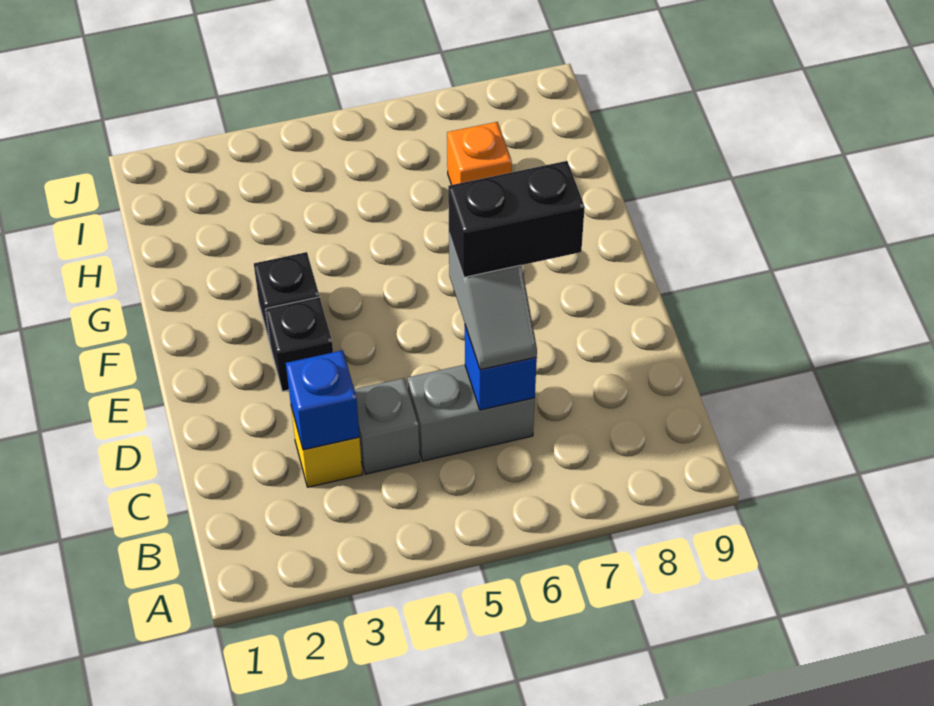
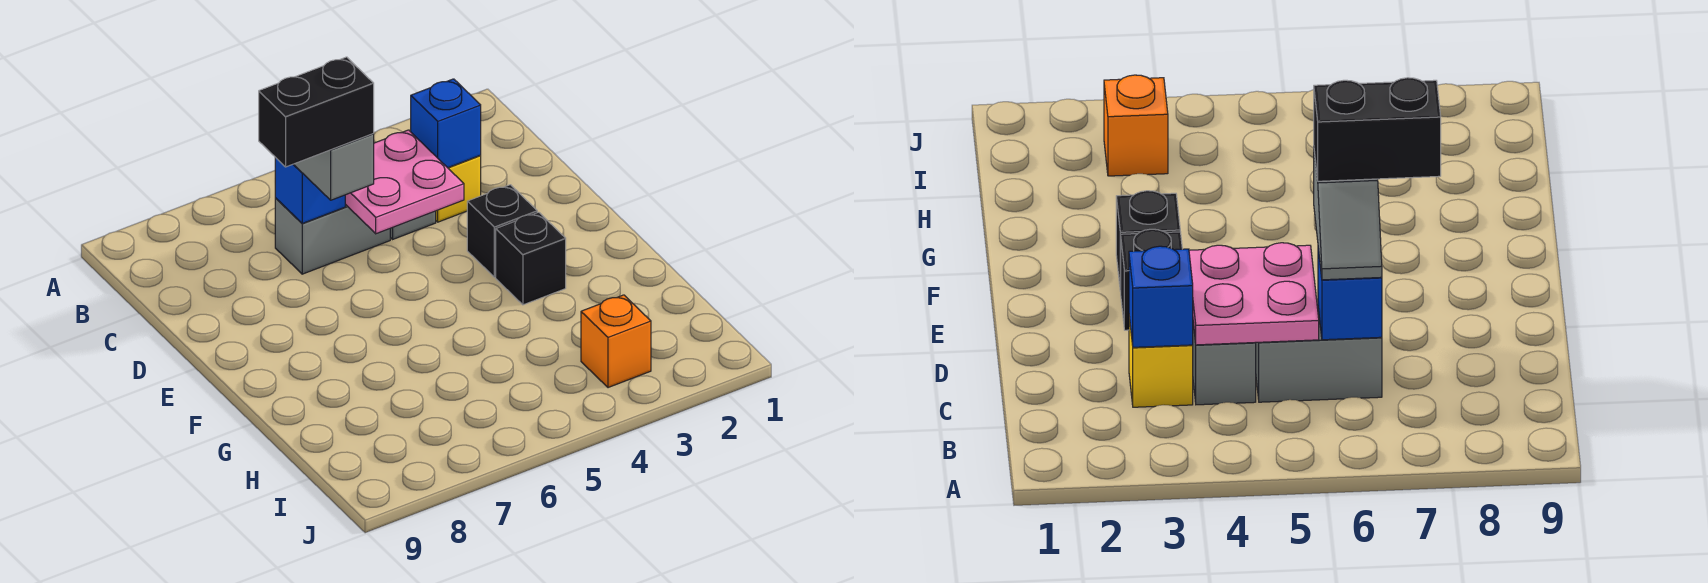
none -> pink 2x2 plate [345,130,464,234]
orange 1x1 brick [447,122,512,185] -> orange 1x1 brick moved to [581,295,651,388]

